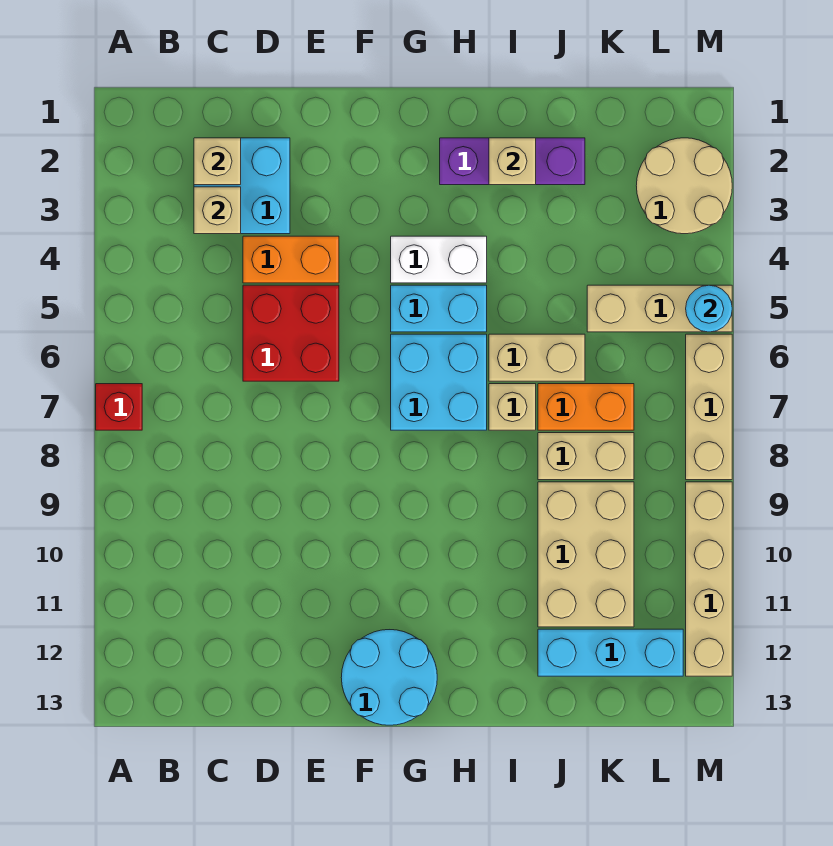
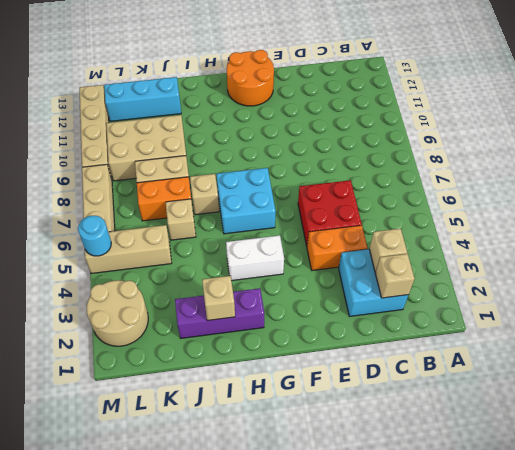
red 1x1 brick [96,384,142,430] -> none
cyan 2x2 round brick [341,630,437,725] -> orange 2x2 round brick [227,50,274,106]
cyan 1x2 brick [391,285,487,332] -> none
tan 1x2 brick [489,334,585,381] -> tan 1x1 brick [166,199,196,240]
tan 2x3 brick [538,482,634,627] -> tan 2x3 brick turned to [106,115,187,181]

